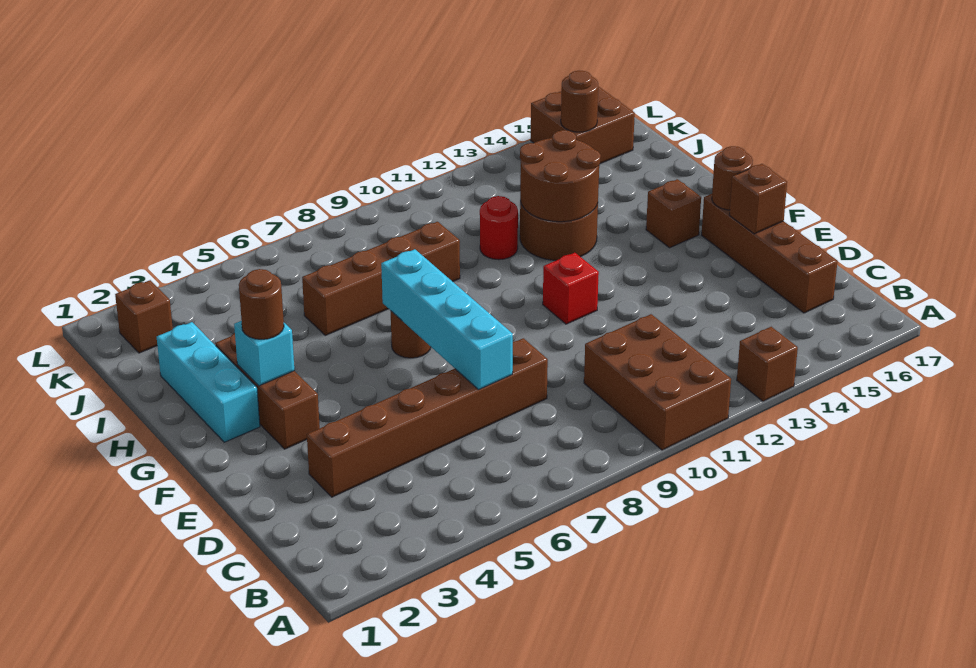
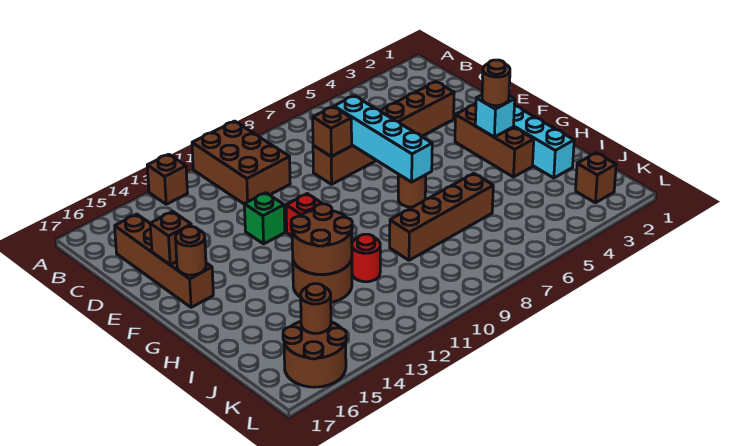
none -> green 1x1 brick [244,193,285,244]
brown 1x1 brick [646,179,701,248] -> brown 1x1 brick moved to [313,107,352,156]
brown 2x2 brick [531,86,635,164] -> brown 2x2 round brick [283,321,346,387]

